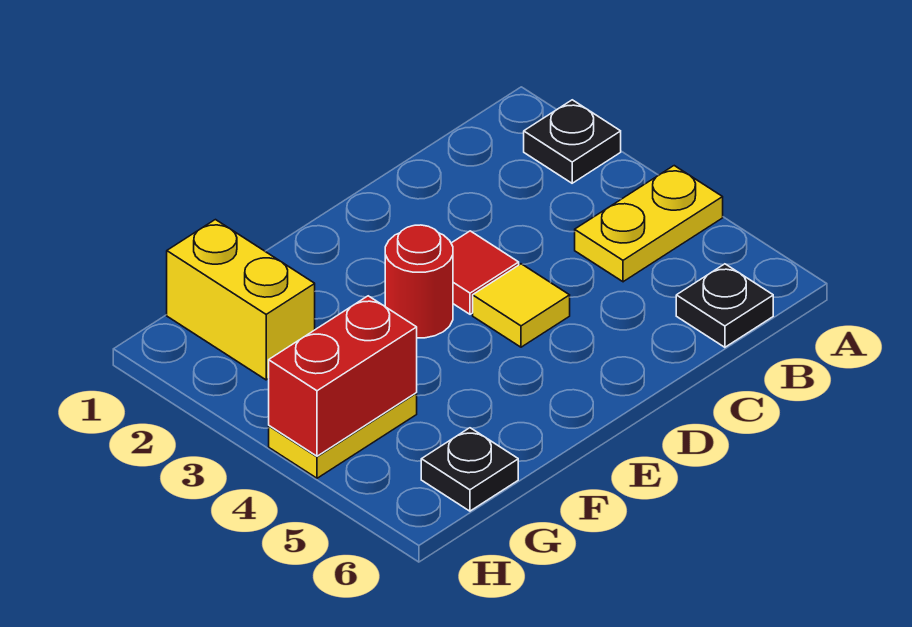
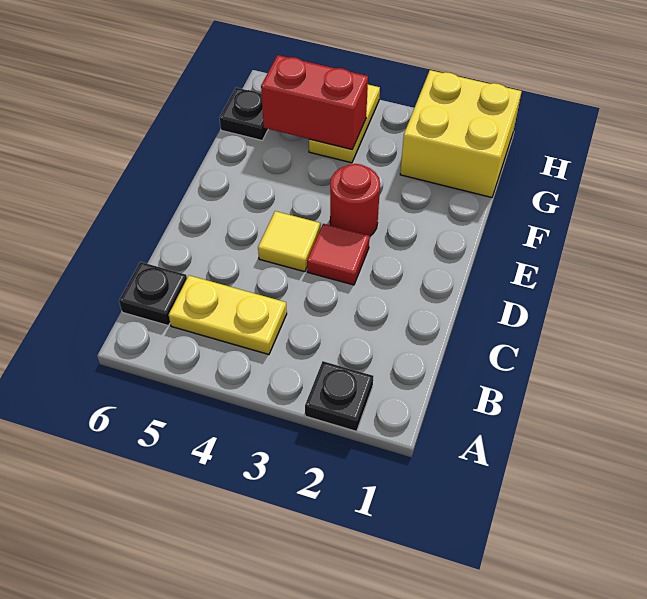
yellow 1x2 plate [575,166,723,282] -> yellow 1x2 plate turned to [169,275,287,355]
yellow 1x2 brick [167,220,315,380] -> yellow 2x2 brick [400,70,522,198]
red 1x2 brick [269,296,417,456] -> red 1x2 brick turned to [261,55,368,150]

